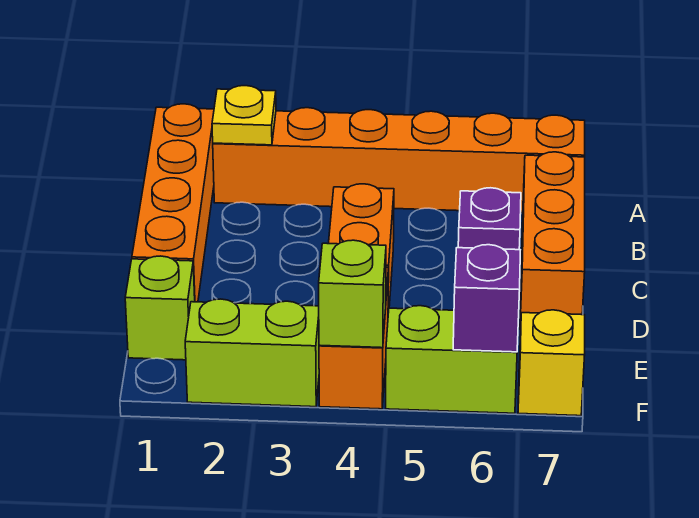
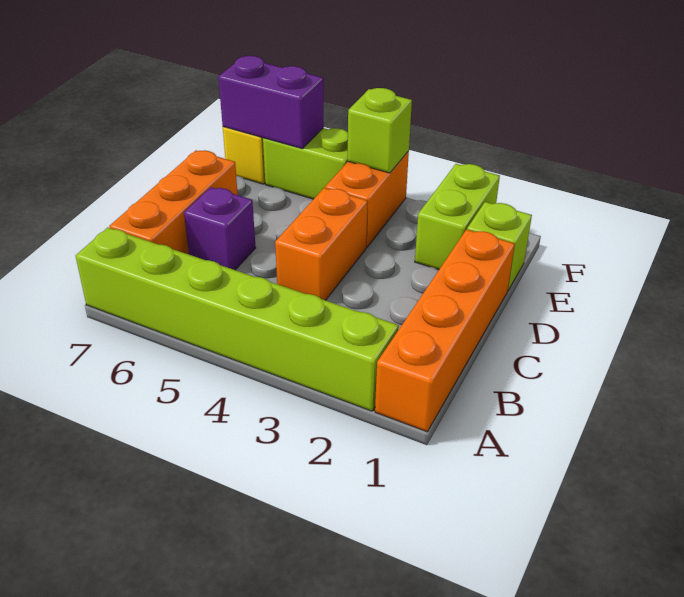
orange 1x6 brick [213,108,585,213] -> lime 1x6 brick [76,227,399,411]
yellow 1x1 plate [212,86,276,145] -> none
lime 1x2 brick [185,299,319,407] -> lime 1x2 brick turned to [415,164,500,270]
purple 1x1 brick [453,245,520,352] -> purple 1x2 brick [218,56,324,148]

